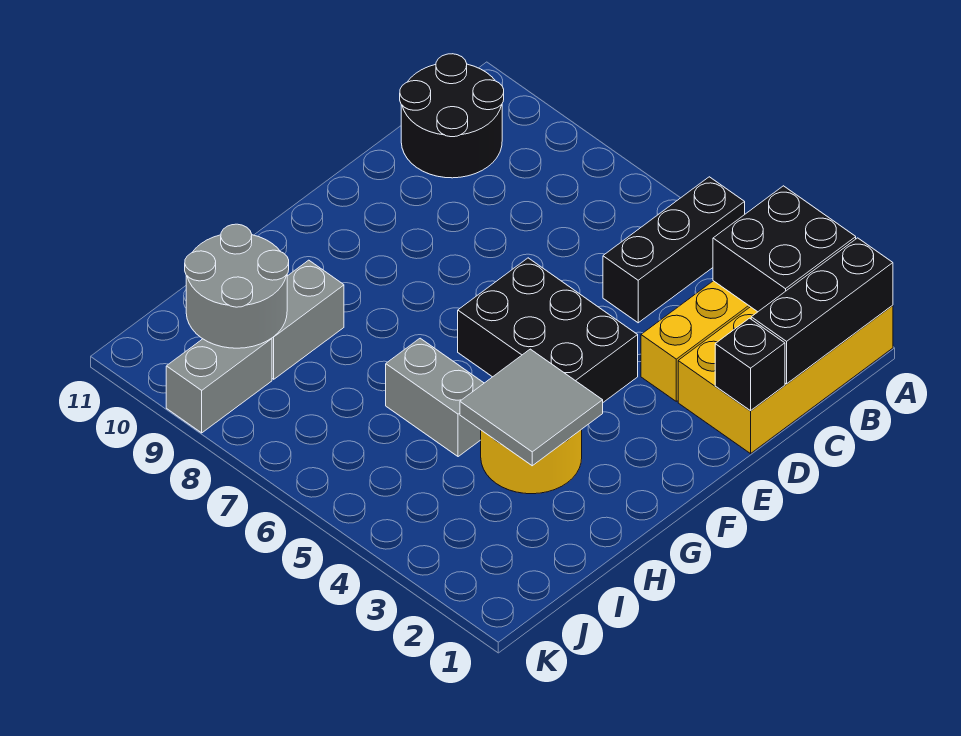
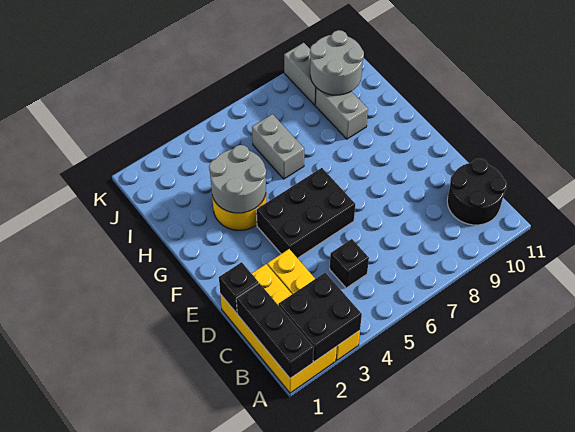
black 1x3 brick [603,177,745,323] -> black 1x1 brick [330,239,369,288]
grey 2x2 tile [460,349,603,466] -> grey 2x2 round brick [209,145,266,213]
grey 1x2 brick [386,338,484,457] -> grey 1x2 brick turned to [252,114,304,179]

